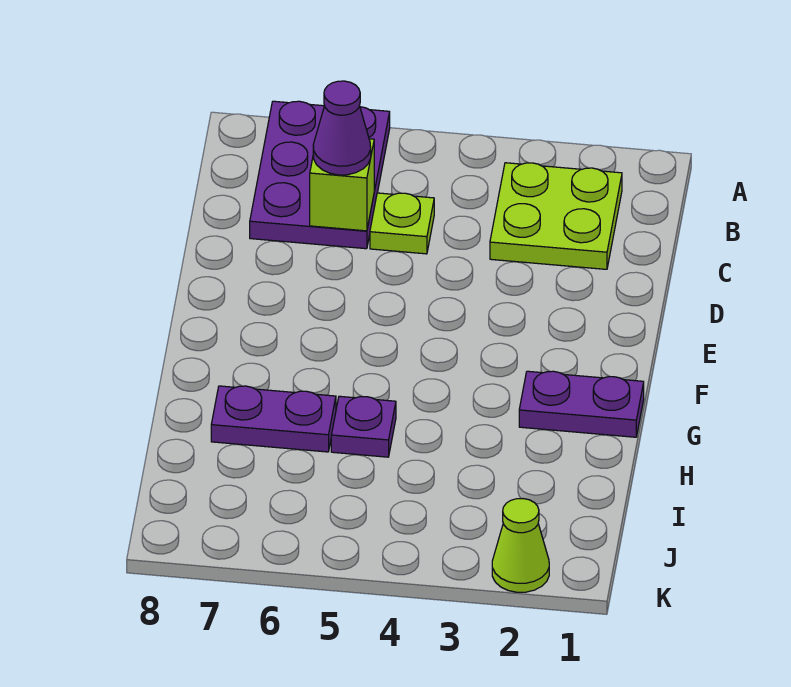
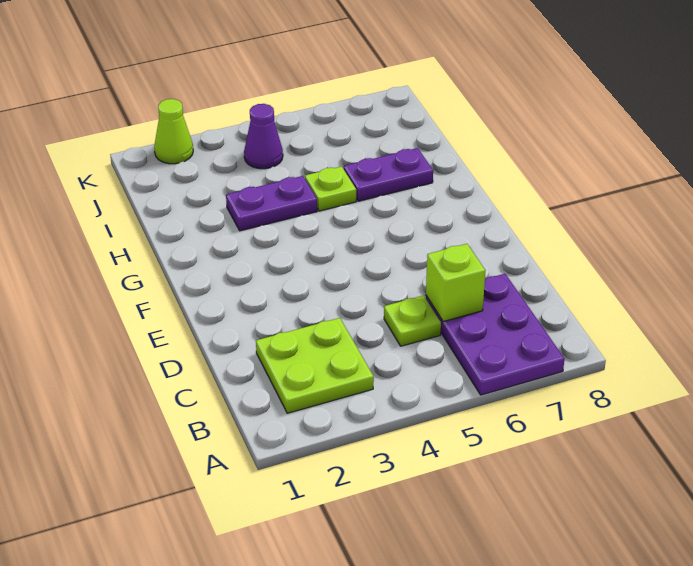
purple 1x1 cone [313,81,371,175] -> purple 1x1 cone moved to [244,104,283,169]
purple 1x2 plate [519,371,644,437] -> purple 1x2 plate moved to [226,176,317,231]
purple 1x1 plate [331,396,396,457] -> lime 1x1 plate [305,166,356,211]

